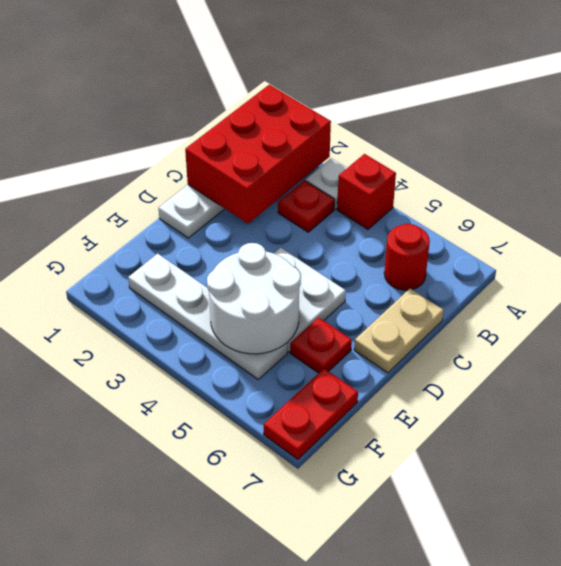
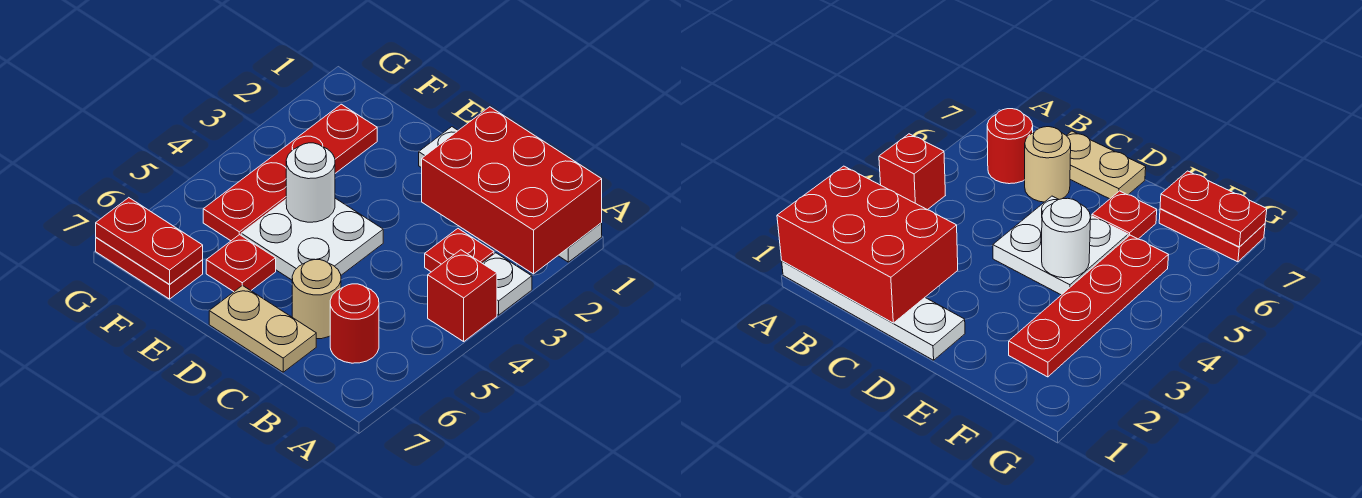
none -> tan 1x1 round brick [292,260,341,339]
white 2x2 round brick [207,243,301,354] -> white 1x1 round brick [286,143,335,222]
white 1x4 plate [128,254,287,379] -> red 1x4 plate [203,104,377,241]
none -> red 1x2 plate [96,198,203,285]

